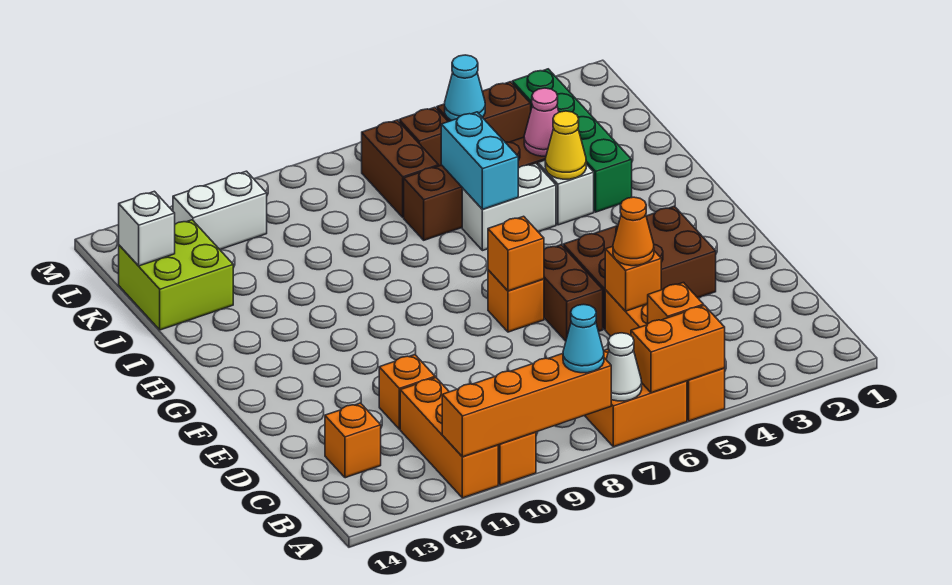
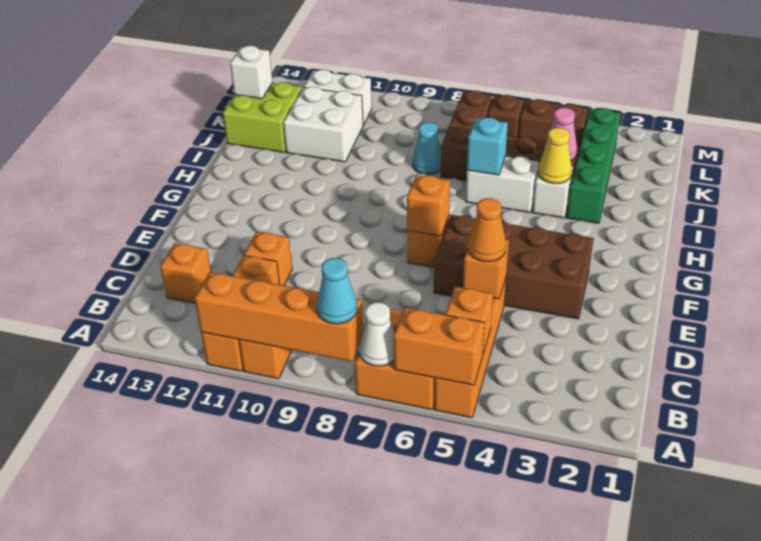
cyan 1x2 brick [441,112,518,209] -> cyan 1x1 brick [467,118,508,175]
none -> white 2x2 brick [283,87,363,162]
cyan 1x1 cone [445,55,485,120] -> cyan 1x1 cone moved to [413,122,441,175]

